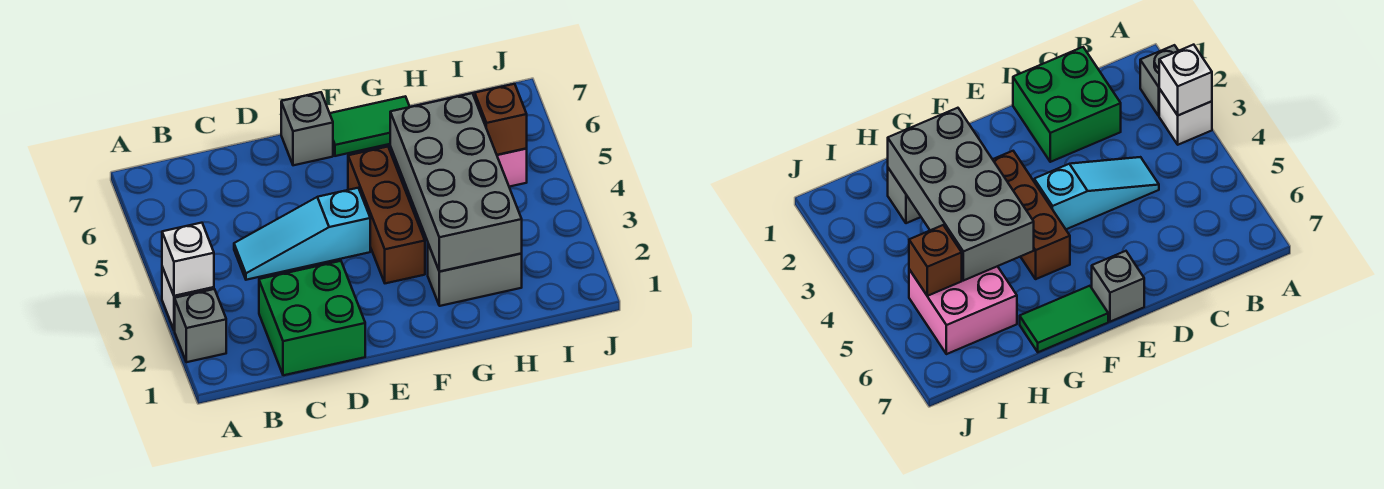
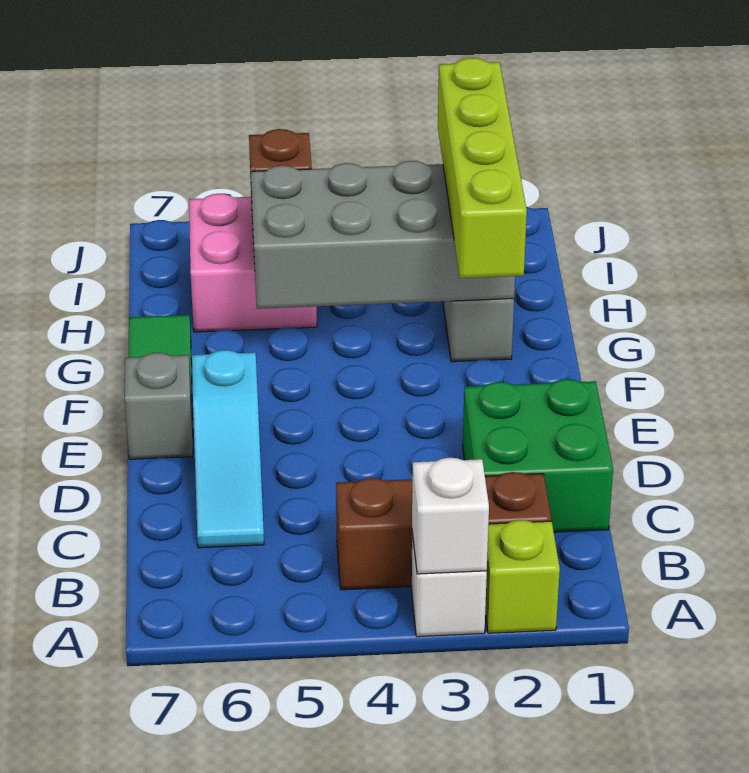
grey 1x1 brick [175,289,226,362] -> lime 1x1 brick [485,520,560,633]
cyan 1x3 slope [234,188,370,280] -> cyan 1x3 slope moved to [192,350,264,548]
none -> lime 1x4 brick [438,58,527,278]
brown 1x3 brick [348,147,425,283] -> brown 1x3 brick moved to [336,472,551,590]

